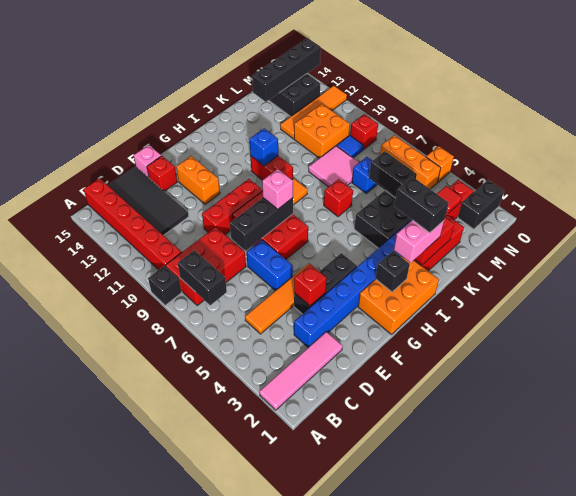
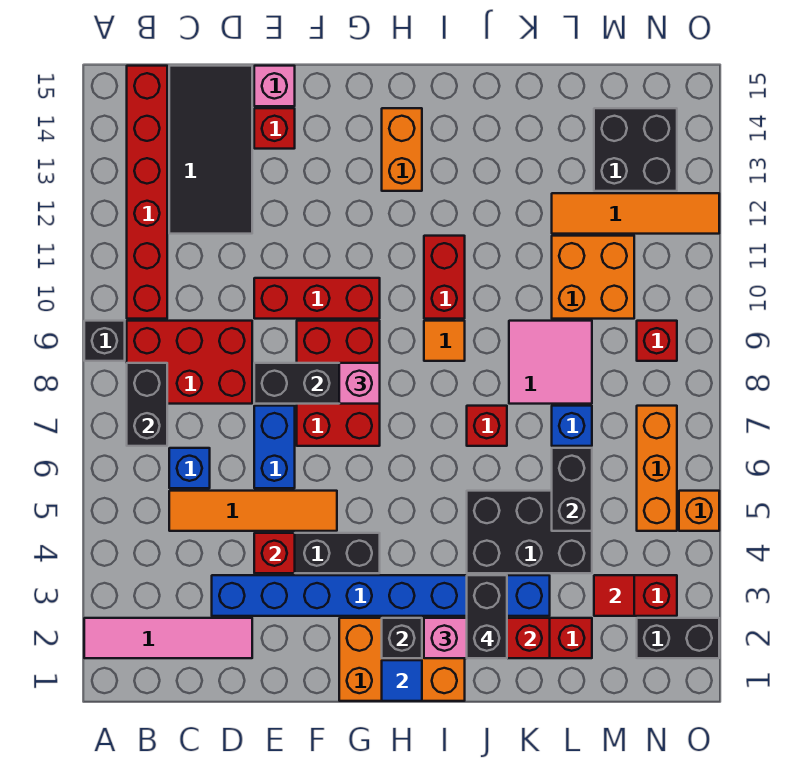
orange 1x2 brick [176,156,220,204] -> orange 1x2 brick moved to [382,108,422,191]
blue 1x1 brick [250,128,278,166] -> blue 1x1 brick moved to [169,448,210,488]
black 1x4 brick [252,38,321,102] -> none
blue 1x1 tile [337,135,364,158] -> blue 1x1 tile moved to [382,660,422,701]

